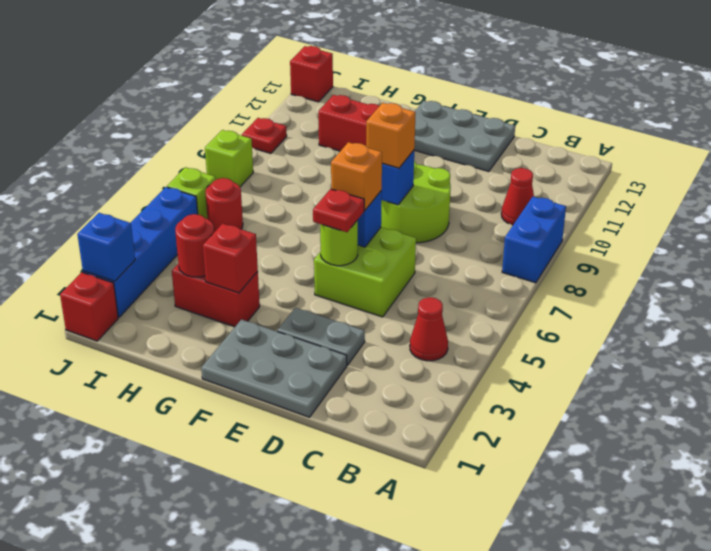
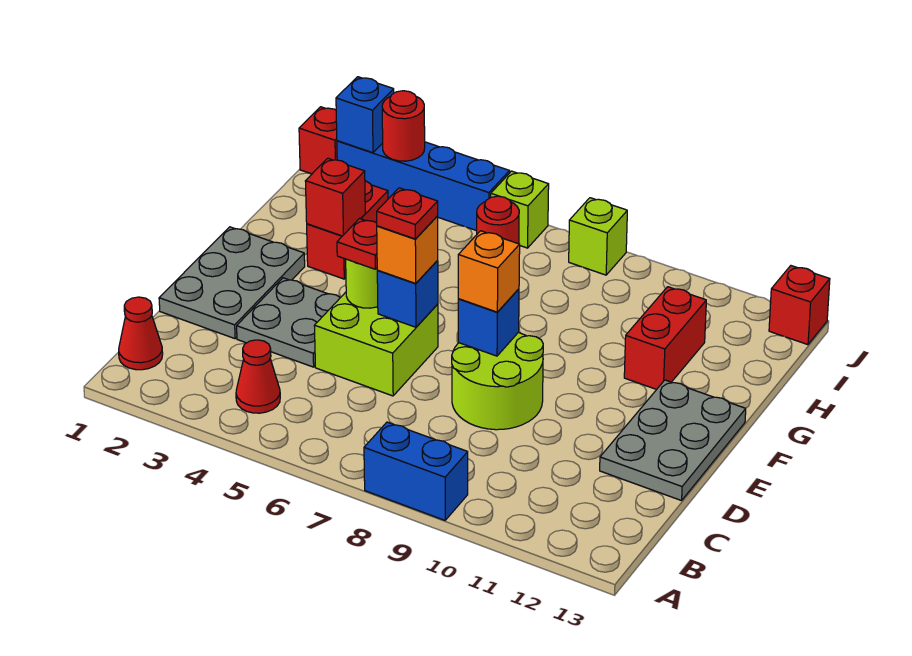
red 1x1 cone [501,168,534,225] -> red 1x1 cone moved to [119,297,163,370]
grey 1x2 plate [277,308,365,365] -> grey 2x2 plate [237,278,340,367]
red 1x1 round brick [175,214,214,277] -> red 1x1 round brick moved to [382,91,425,161]
red 1x1 plate [242,118,287,154] -> red 1x1 plate moved to [377,188,438,239]

